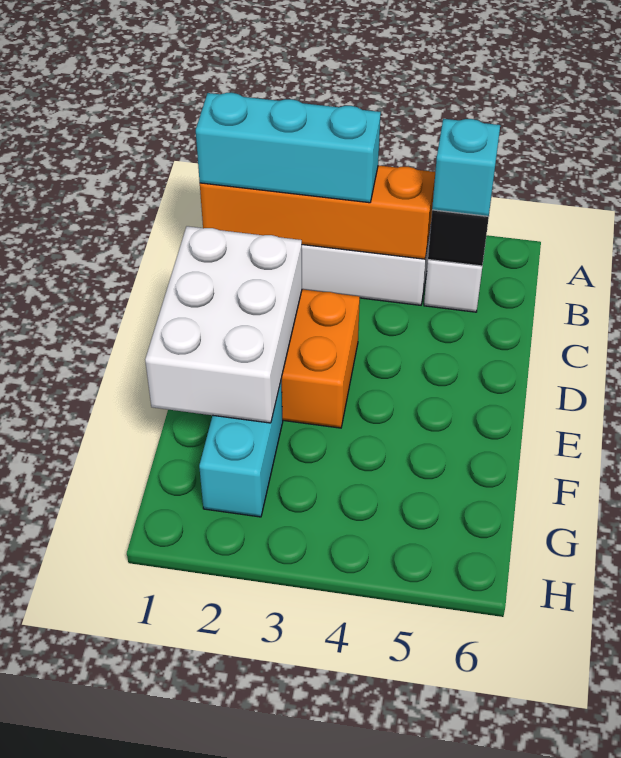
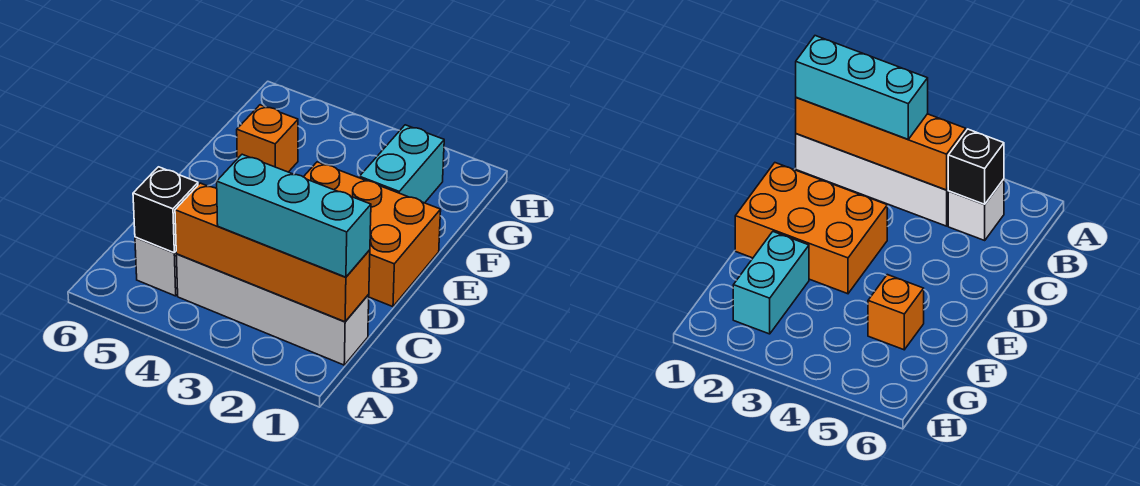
cyan 1x1 brick [432,119,500,216] -> none
white 2x3 brick [145,226,302,423] -> none
none -> orange 1x1 brick [237,105,298,172]

